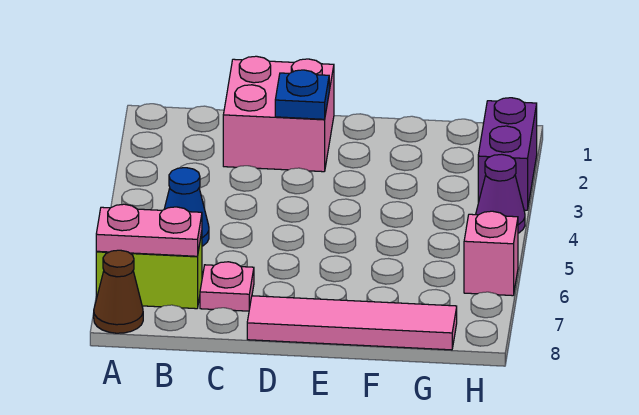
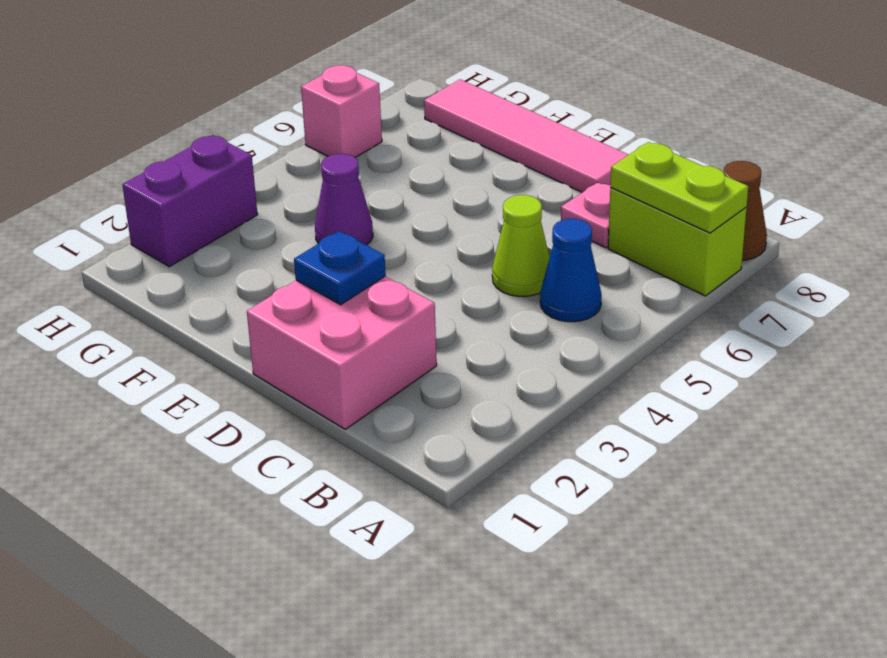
pink 1x2 plate [96,204,202,256] -> lime 1x2 plate [610,142,748,233]
none -> lime 1x1 cone [492,195,550,296]
purple 1x1 cone [476,154,525,233] -> purple 1x1 cone moved to [315,154,373,245]

